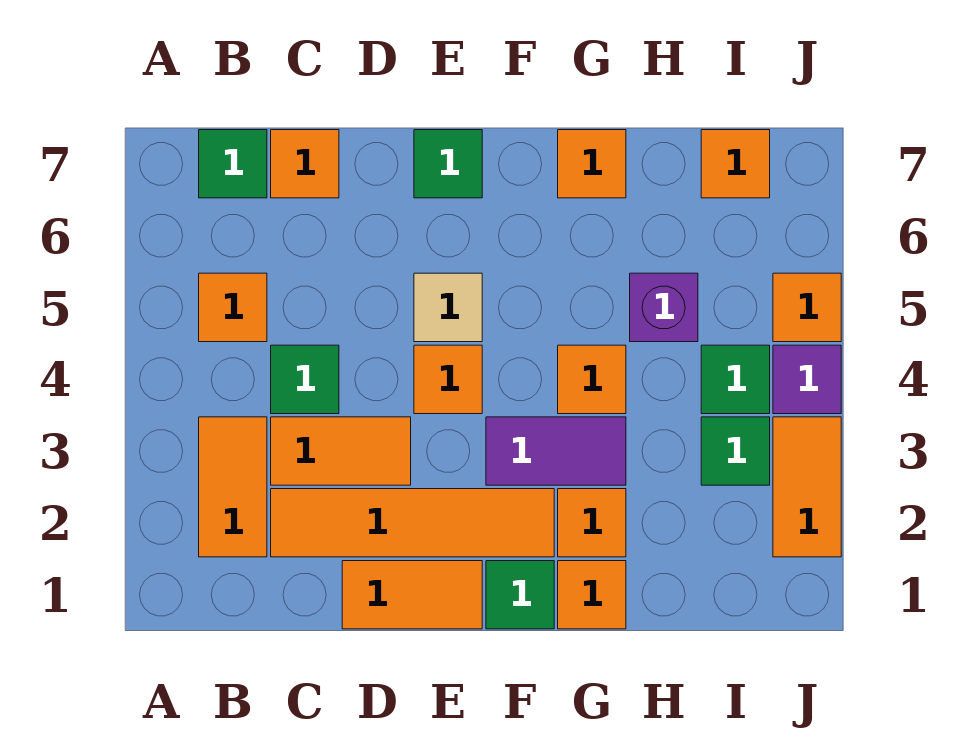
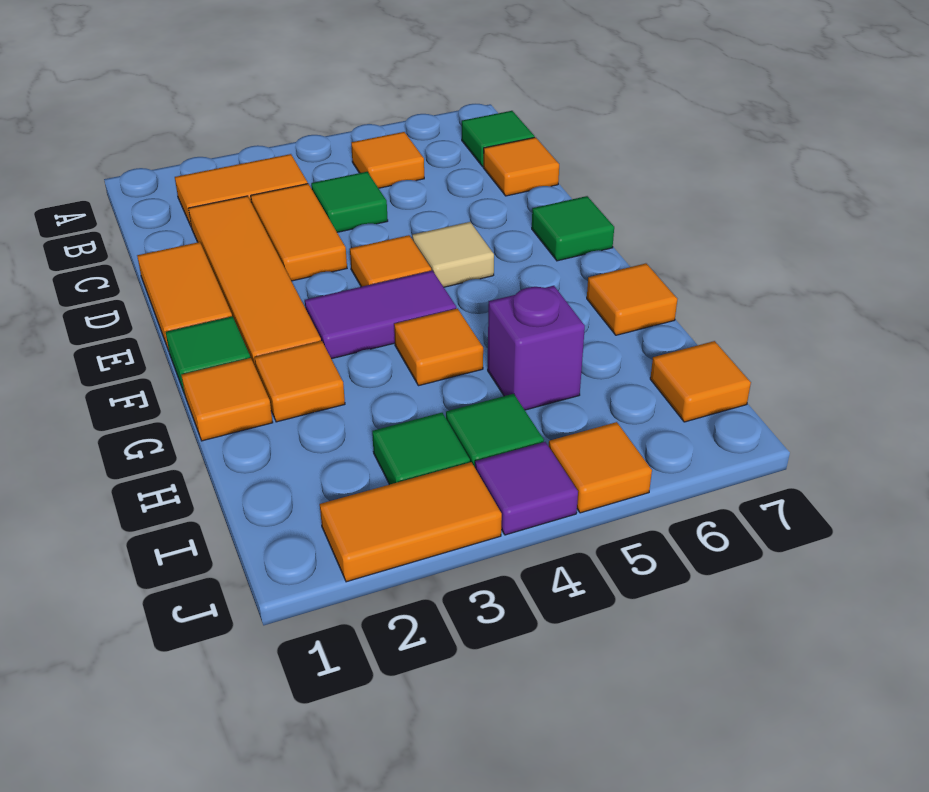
purple 1x2 tile [486,417,626,485] -> purple 1x2 tile turned to [305,271,456,359]

